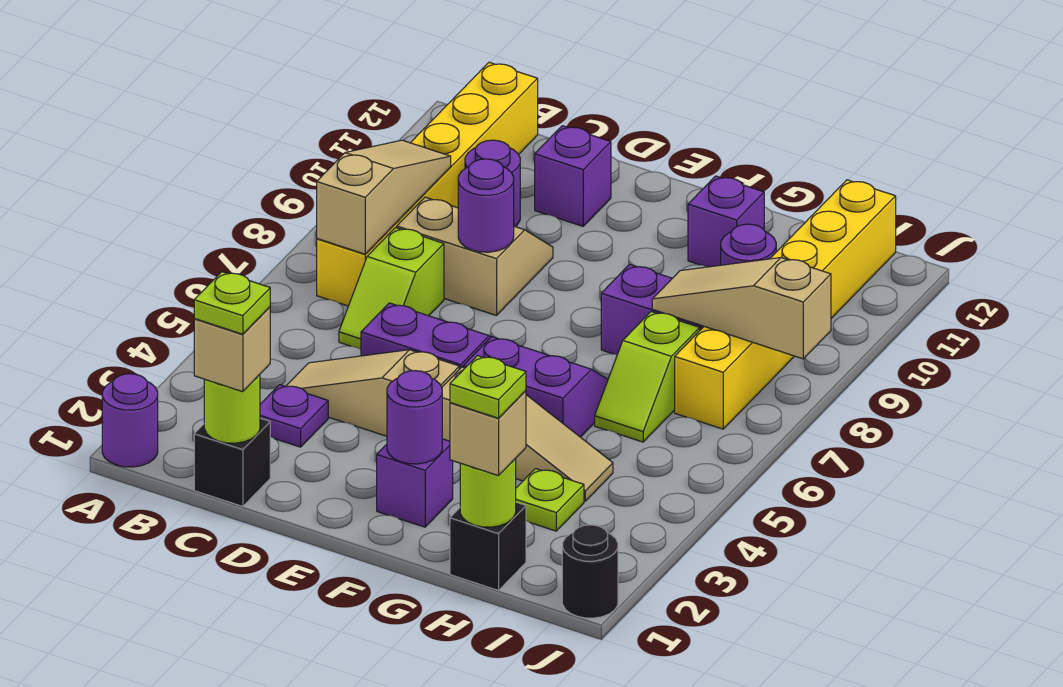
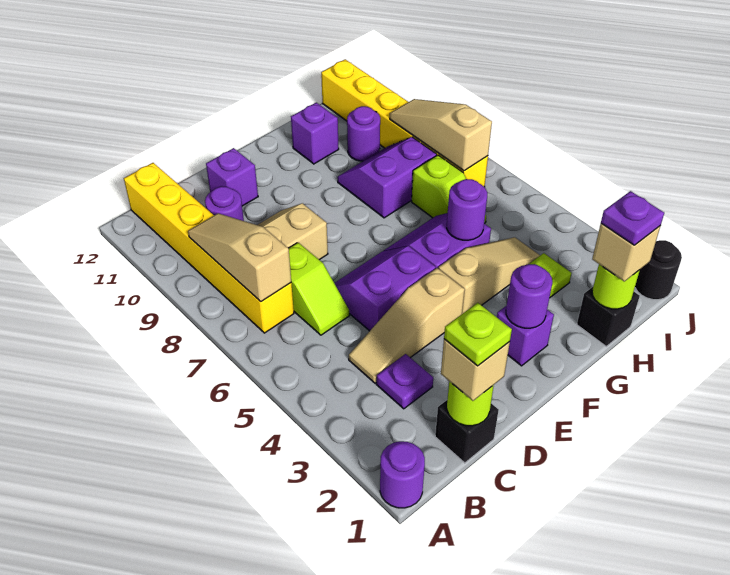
purple 1x1 round brick [458,159,514,252] -> purple 1x1 round brick moved to [447,179,487,240]
lime 1x1 plate [450,356,526,418] -> purple 1x1 plate [601,191,664,245]
tan 1x3 slope [652,258,831,359] -> tan 1x3 slope turned to [390,99,492,171]

